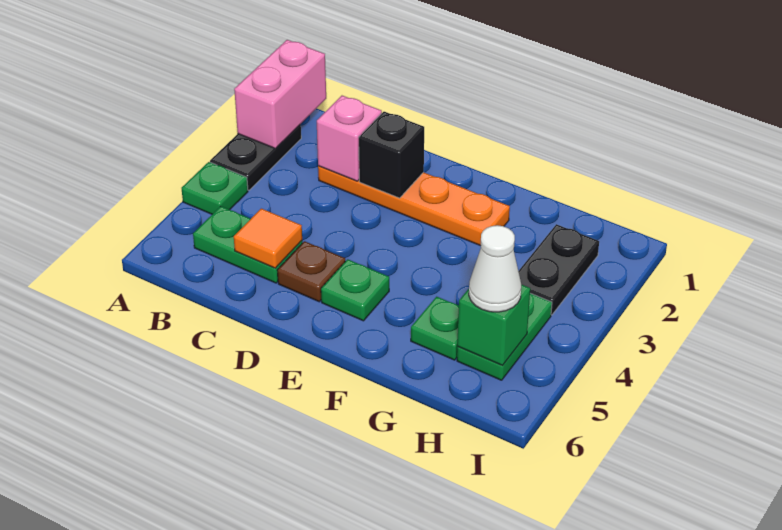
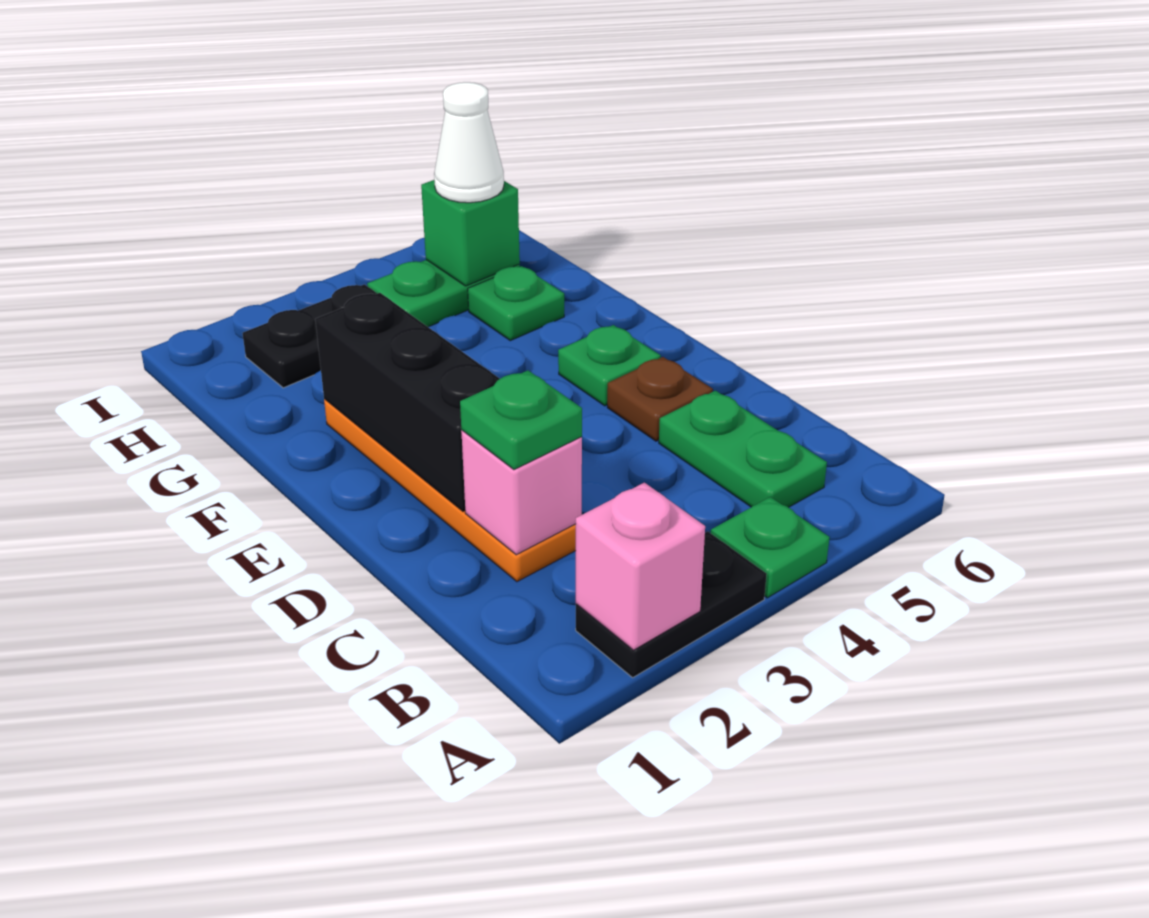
pink 1x2 brick [234,40,326,148] -> pink 1x1 brick [576,483,705,650]
none -> green 1x1 plate [460,370,582,470]
orange 1x1 tile [234,209,302,268] -> none
black 1x1 brick [359,112,424,198] -> black 1x3 brick [315,293,500,511]

